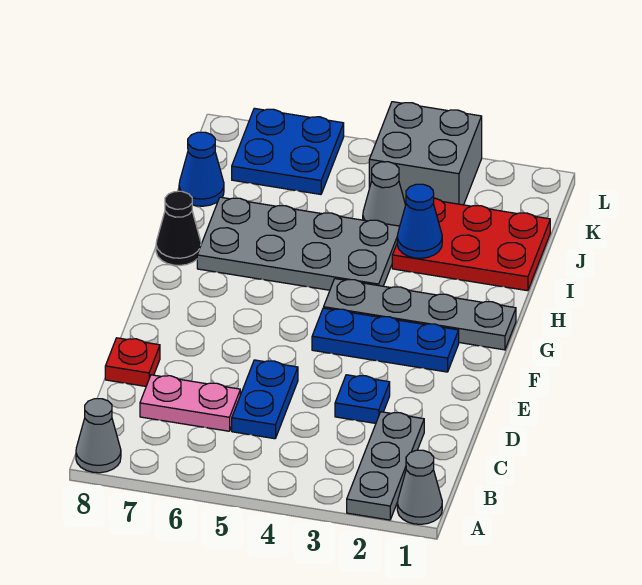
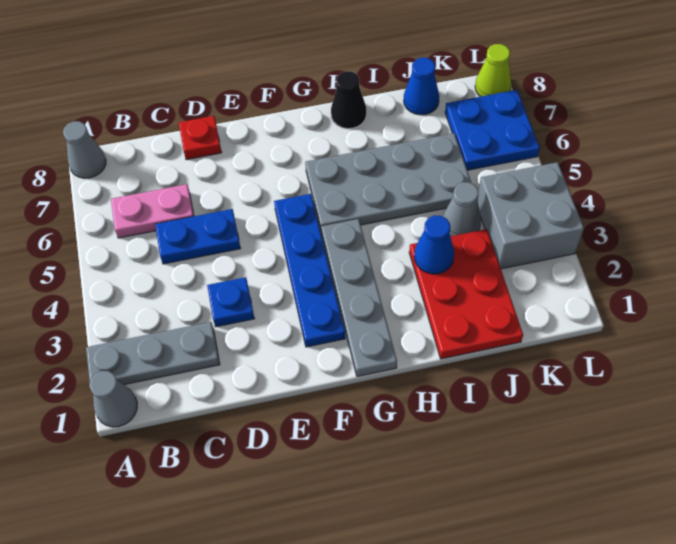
pink 1x2 plate [140,375,240,431] -> pink 1x2 plate turned to [111,184,194,238]
blue 1x3 plate [312,308,459,372] -> blue 1x4 plate [274,194,345,347]
grey 2x4 plate [197,197,400,290] -> grey 2x4 plate turned to [305,133,471,232]
none -> lime 1x1 cone [475,44,511,97]

